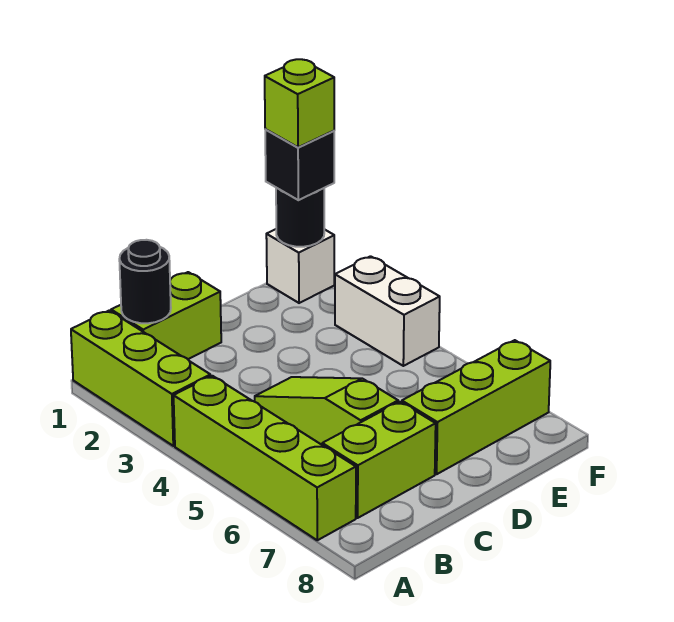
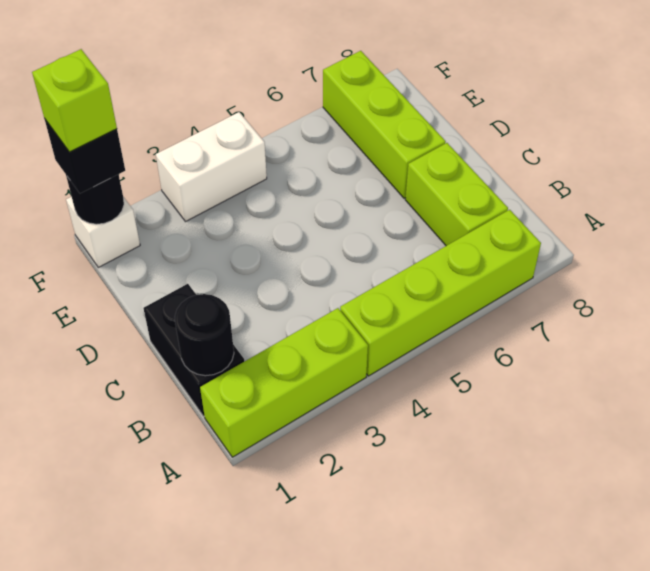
lime 1x2 brick [111,272,221,359] -> black 1x2 brick [144,284,244,416]
lime 1x3 slope [255,377,398,445] -> none

